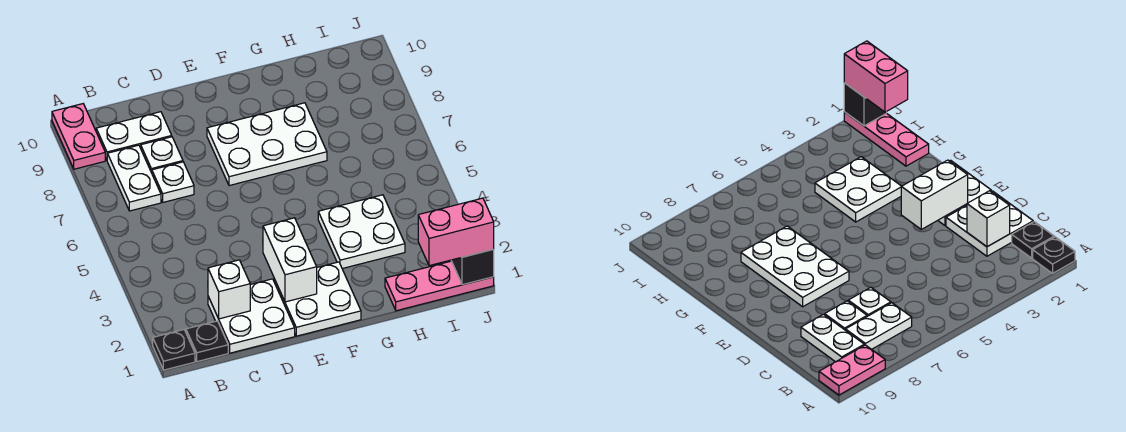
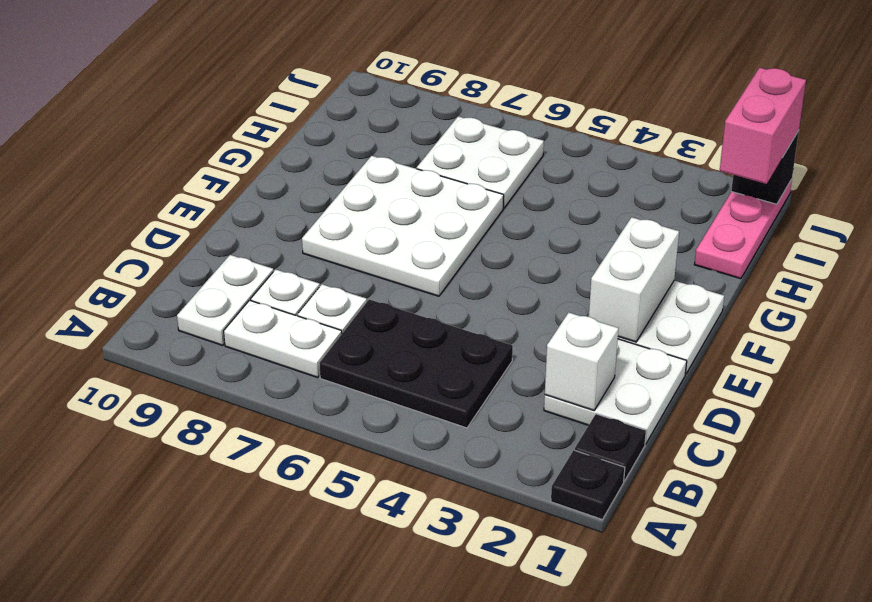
pink 1x2 plate [52,104,105,169] -> none
none -> black 2x3 plate [319,299,513,428]
white 1x2 brick [263,218,317,302] -> white 1x2 brick turned to [589,217,679,342]
white 2x3 plate [207,103,327,186] -> white 3x3 plate [302,156,504,296]
white 2x2 plate [318,195,405,269] -> white 2x2 plate moved to [417,116,544,208]

